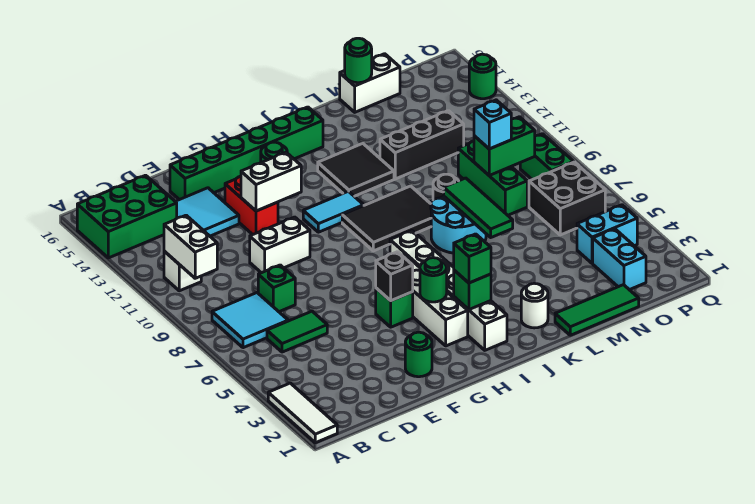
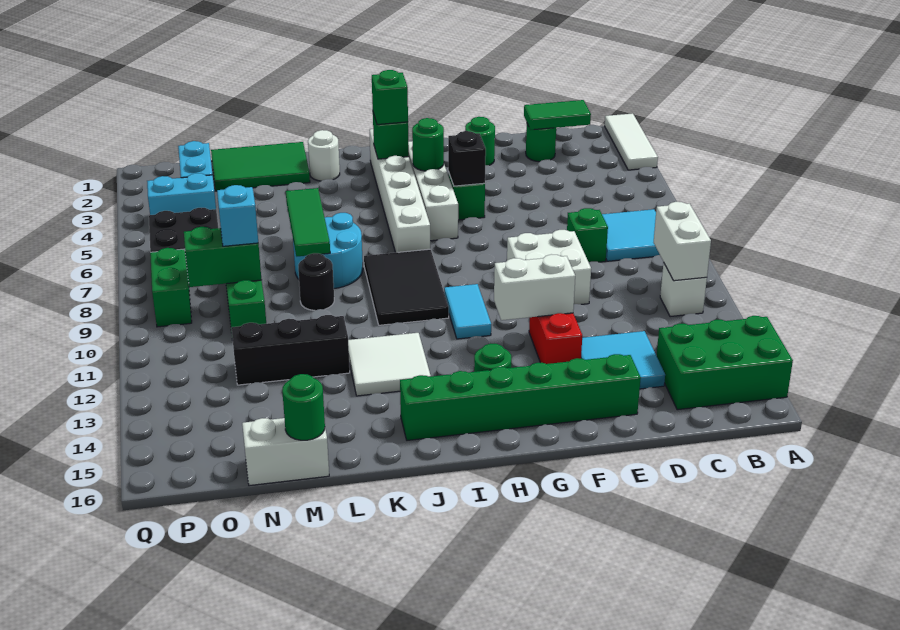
green 1x2 tile [267,311,327,352] -> green 1x2 tile moved to [524,100,591,130]
white 1x2 brick [250,217,310,273] -> white 2x2 brick [507,230,591,304]
cyan 1x2 tile [303,191,364,232] -> cyan 1x2 tile turned to [444,284,491,339]
black 2x3 tile [342,186,431,251] -> black 2x3 tile turned to [364,249,449,325]
black 2x2 tile [318,144,394,196] -> white 2x2 tile [348,333,431,396]
green 1x3 tile [555,285,639,335] -> green 2x3 tile [211,142,310,191]
green 1x1 round brick [469,54,496,99] -> green 1x1 round brick moved to [526,124,556,162]

